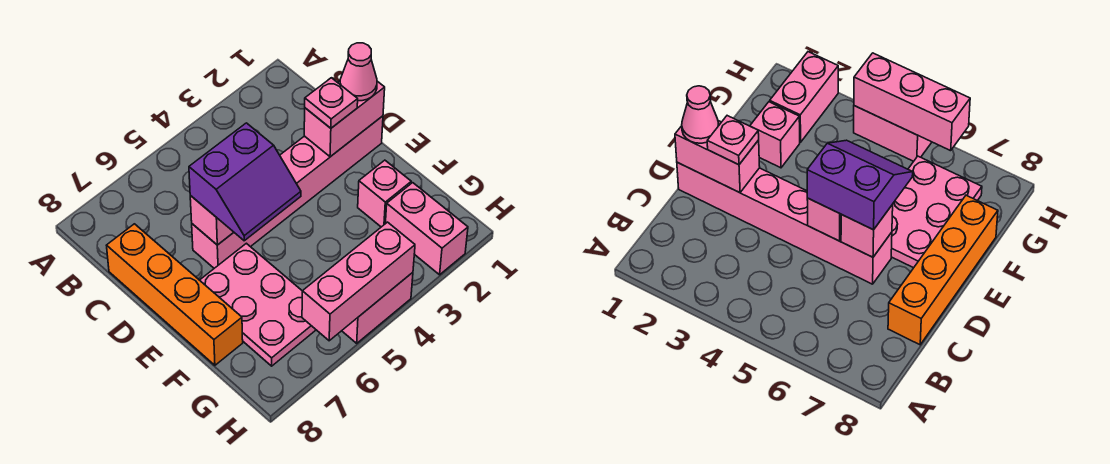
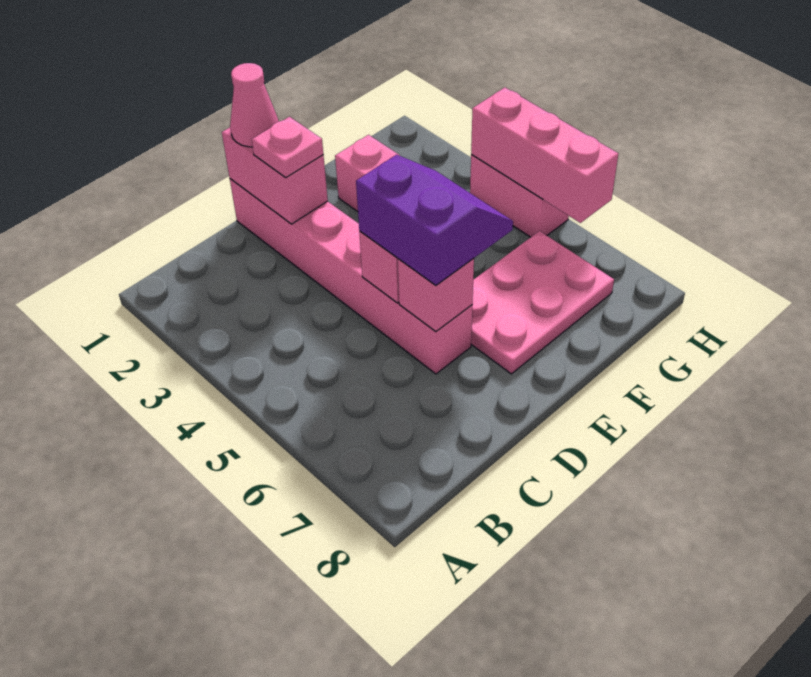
orange 1x4 brick [106,224,243,365] -> none
pink 1x2 brick [385,183,468,275] -> none

